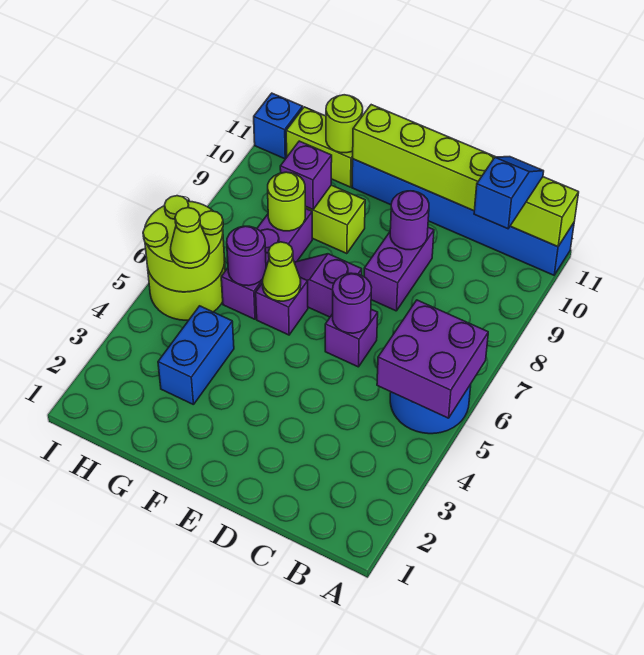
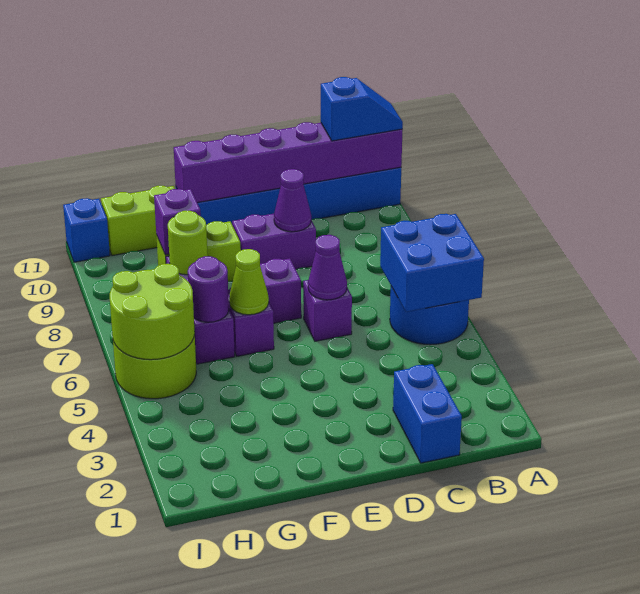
purple 2x2 brick [377,300,488,418] -> blue 2x2 brick [380,214,484,312]
lime 1x6 brick [353,105,579,247] -> purple 1x6 brick [174,122,402,203]
blue 1x2 slope [474,157,544,229] -> blue 1x2 slope turned to [321,77,403,141]
purple 1x1 round brick [333,273,372,333] -> purple 1x1 cone [308,235,347,300]
purple 1x2 brick [364,227,434,311] -> purple 1x2 brick turned to [232,214,316,269]
purple 1x1 round brick [390,191,429,250] -> purple 1x1 cone [274,169,311,232]
blue 1x2 brick [158,306,234,405] -> blue 1x2 brick moved to [393,364,462,463]
lime 1x1 round brick [326,95,363,153] -> none
lime 1x1 cone [171,208,209,268] -> none

